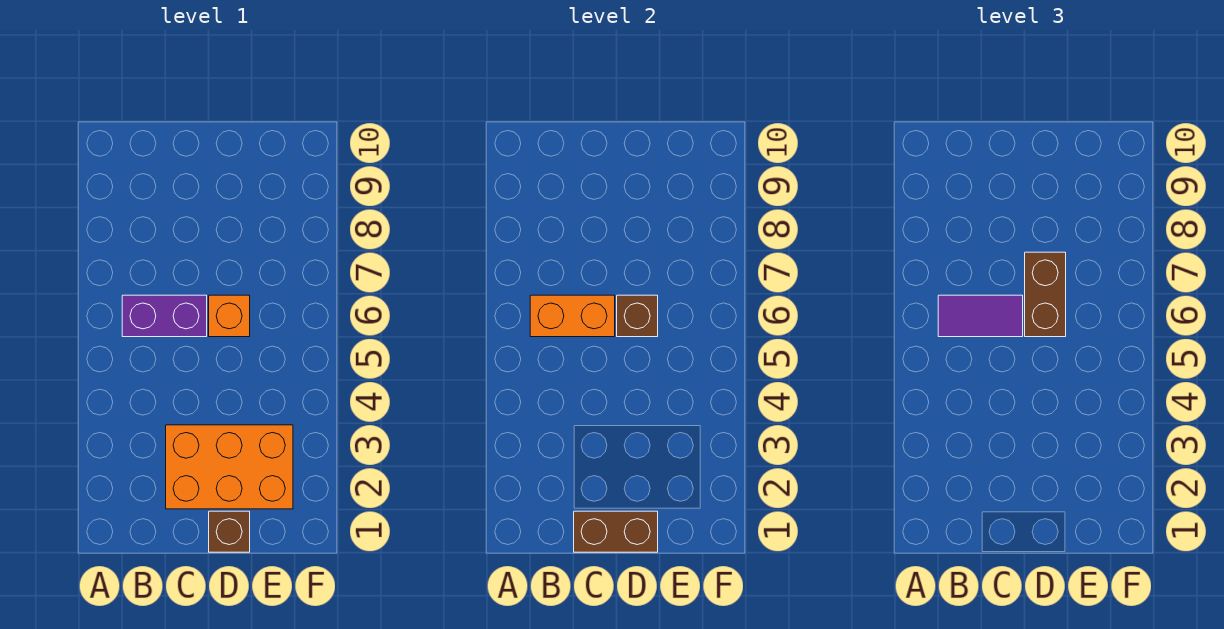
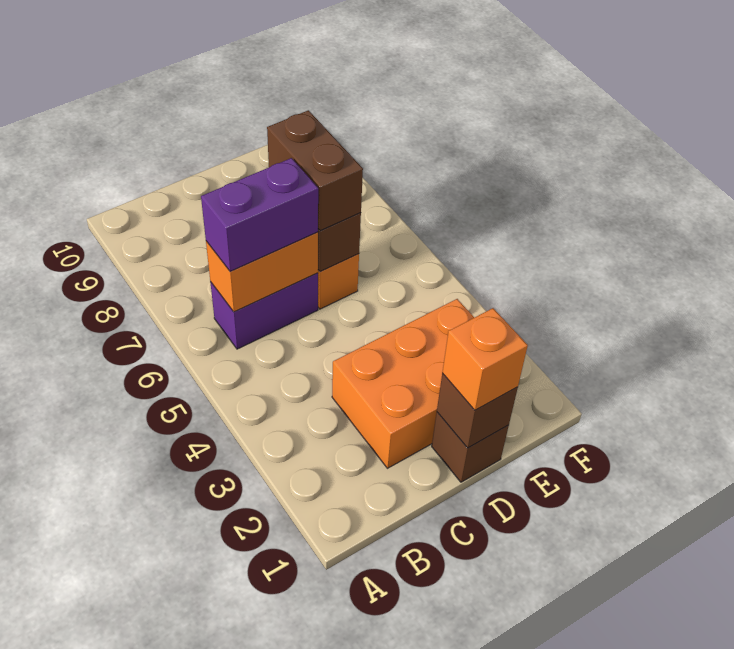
purple 1x2 tile [938,295,1023,337] -> purple 1x2 brick [201,158,318,272]
brown 1x2 brick [574,511,658,552] -> brown 1x1 brick [437,373,518,448]
none -> orange 1x1 brick [442,308,528,410]

